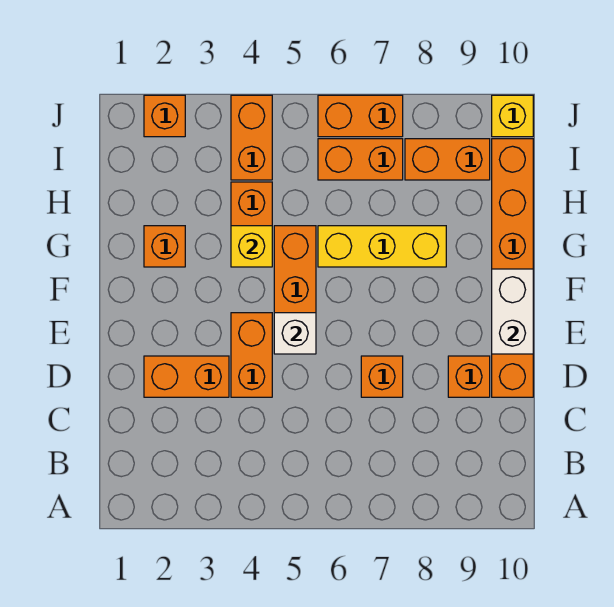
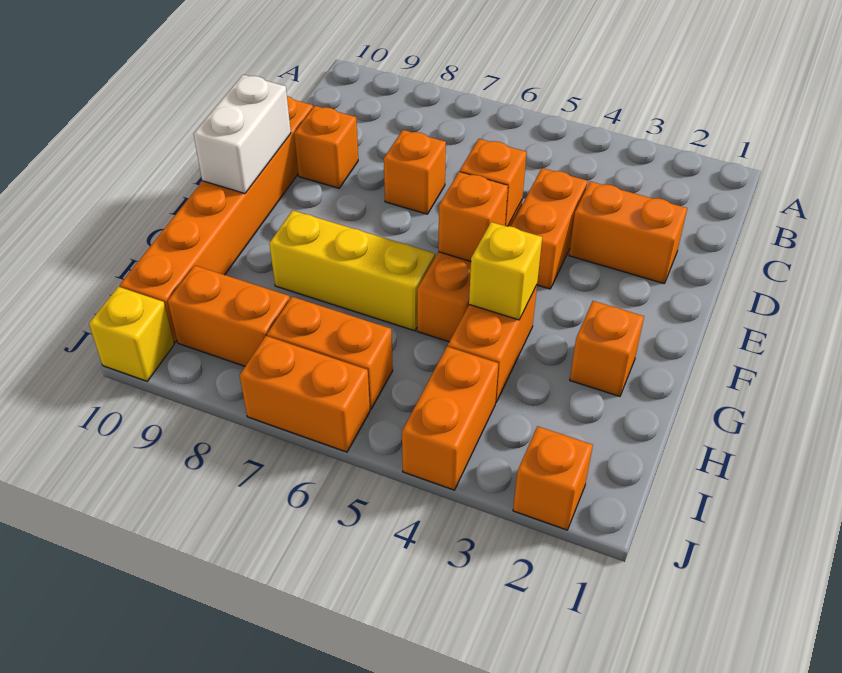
white 1x1 brick [274,313,316,354] -> orange 1x1 brick [460,139,527,226]
none -> orange 1x1 brick [438,172,508,261]

